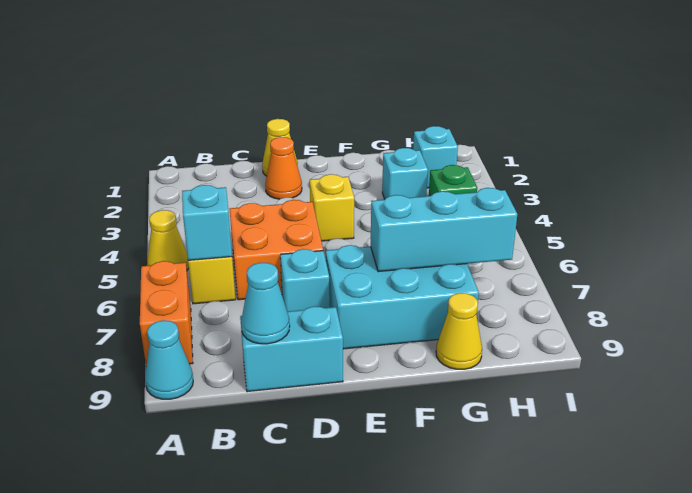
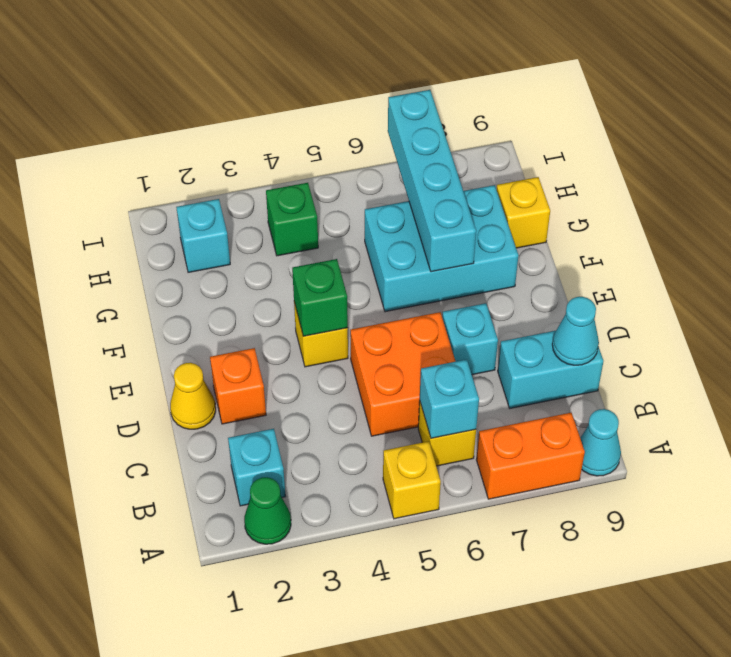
none -> green 1x1 cone [244,477,291,544]
yellow 1x1 cone [147,210,189,270] -> yellow 1x1 brick [383,441,441,519]
cyan 1x2 brick [240,306,343,392] -> cyan 1x2 brick turned to [498,331,603,408]
orange 1x1 cone [265,137,302,199] -> orange 1x1 brick [210,348,266,424]
none -> green 1x1 brick [292,259,348,336]
cyan 2x3 brick [326,245,479,349] -> cyan 2x3 brick turned to [365,185,518,312]
cyan 1x3 brick [371,188,517,272] -> cyan 1x4 brick [388,90,476,272]
cyan 1x1 brick [382,148,428,199] -> cyan 1x1 brick moved to [228,429,286,506]
yellow 1x1 cone [436,293,482,369] -> yellow 1x1 brick [497,177,550,248]

